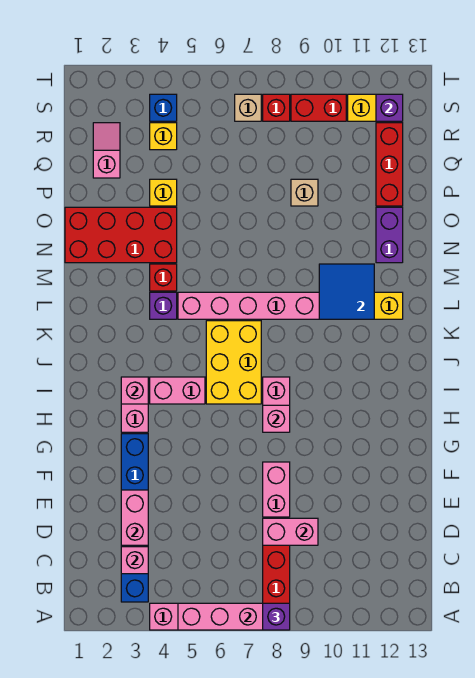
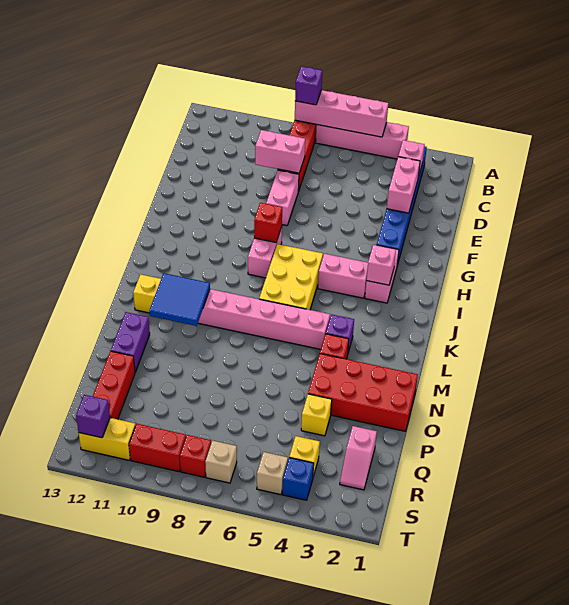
pink 1x1 brick [263,405,290,432] -> red 1x1 brick [254,203,282,242]
tan 1x1 brick [291,179,318,206] -> tan 1x1 brick moved to [257,452,288,495]

